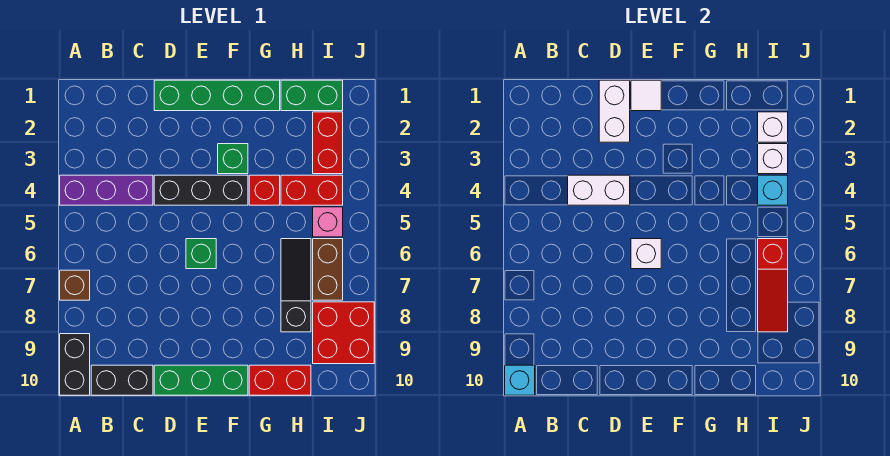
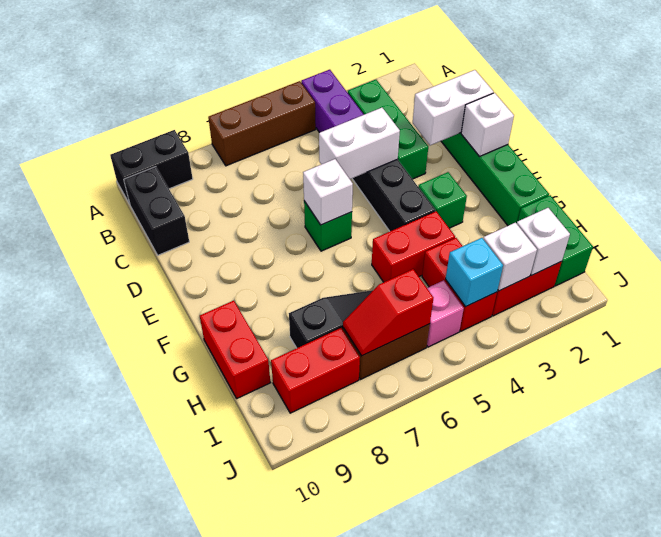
brown 1x1 brick [60,270,90,300] -> brown 1x3 brick [208,81,316,166]
cyan 1x1 brick [505,365,535,395] -> none
white 1x2 brick [568,175,630,205] -> white 1x2 brick turned to [319,108,400,179]
green 1x3 brick [154,365,248,395] -> green 1x3 brick moved to [348,80,428,179]
white 1x1 tile [631,80,661,111] -> white 1x1 brick [461,93,514,157]
red 1x1 brick [249,175,280,205] -> red 1x2 brick [372,211,455,282]
red 1x3 slope [758,239,788,332] -> red 1x2 slope [343,269,434,356]
red 2x2 brick [313,302,374,364] -> red 1x2 brick [271,328,360,413]

